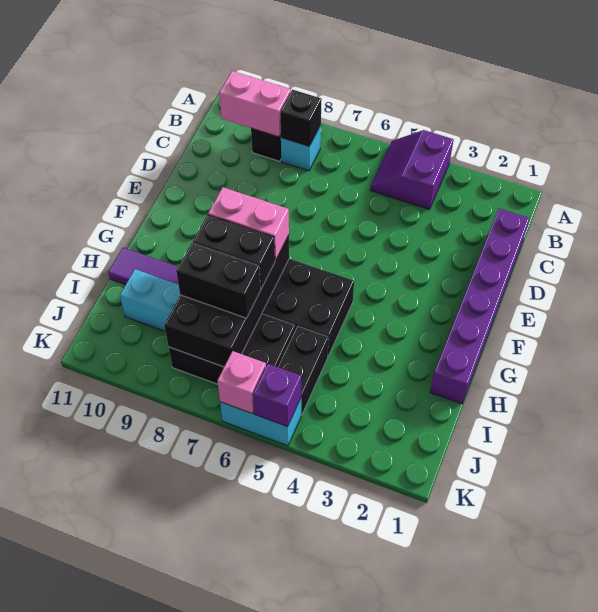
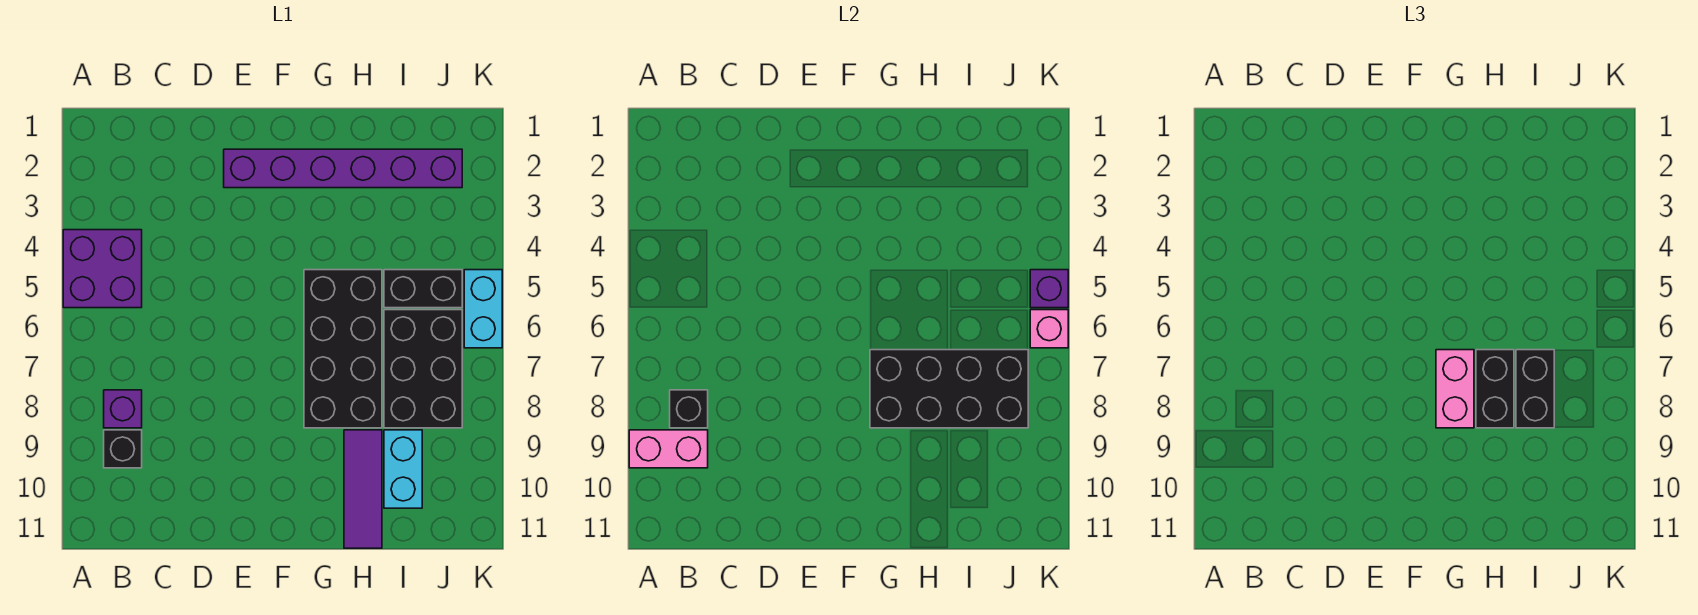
purple 2x2 slope [370,130,454,209] -> purple 2x2 brick [63,230,142,308]
cyan 1x1 brick [281,125,321,171] -> purple 1x1 brick [104,390,142,428]
pink 1x2 brick [219,71,291,137] -> pink 1x2 brick turned to [629,430,708,468]
purple 1x6 brick [430,208,530,404] -> purple 1x6 brick moved to [224,149,462,188]

